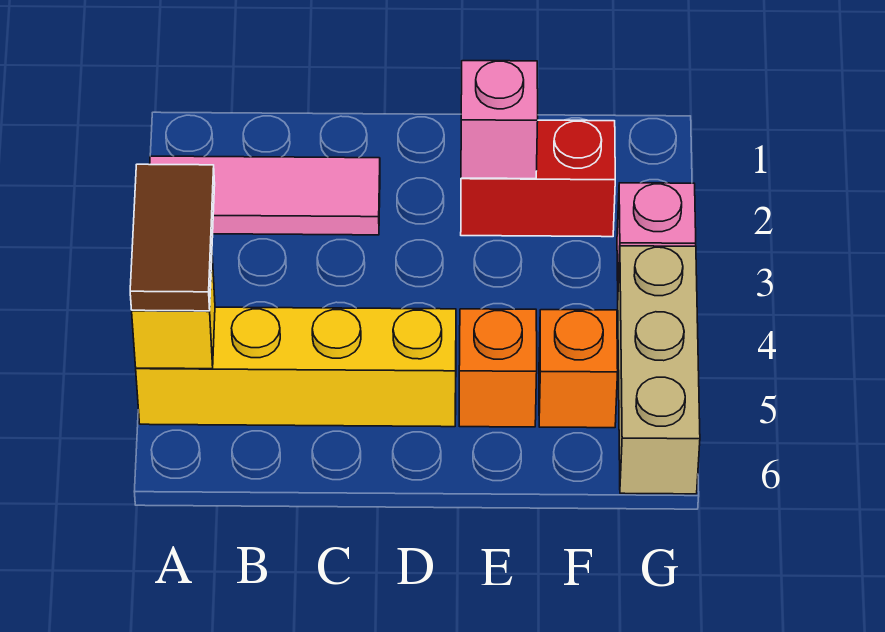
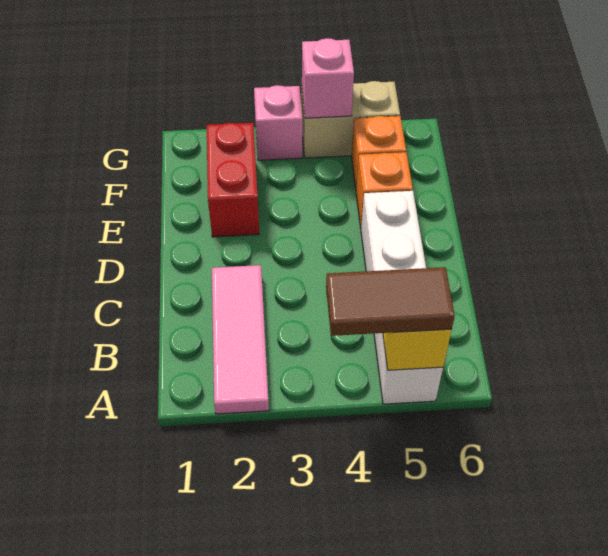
yellow 1x4 brick [136,307,456,427] -> white 1x4 brick [361,191,443,404]
pink 1x1 brick [461,61,538,179] -> pink 1x1 brick moved to [302,38,354,118]
tan 1x3 brick [618,246,700,494] -> tan 1x2 brick [302,81,400,158]

